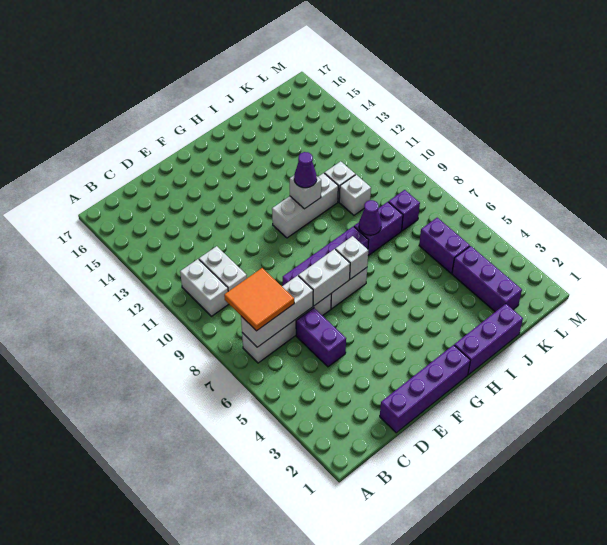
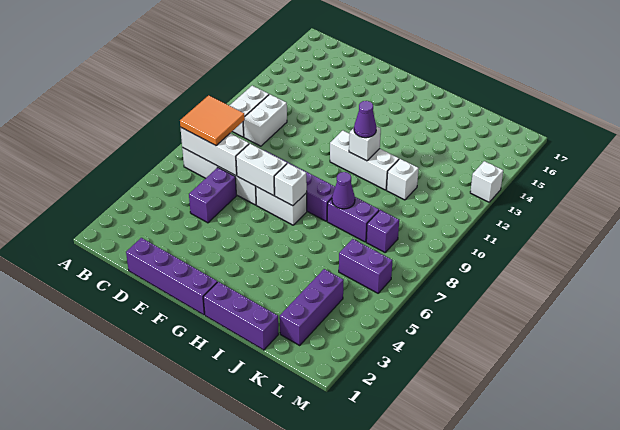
white 1x1 brick [339,175,371,215] -> white 1x1 brick moved to [470,161,503,202]
purple 1x2 brick [419,218,470,273] -> purple 1x2 brick turned to [339,239,393,293]

